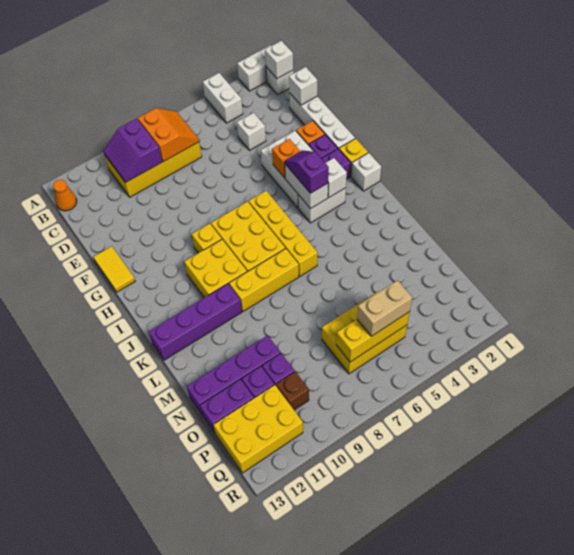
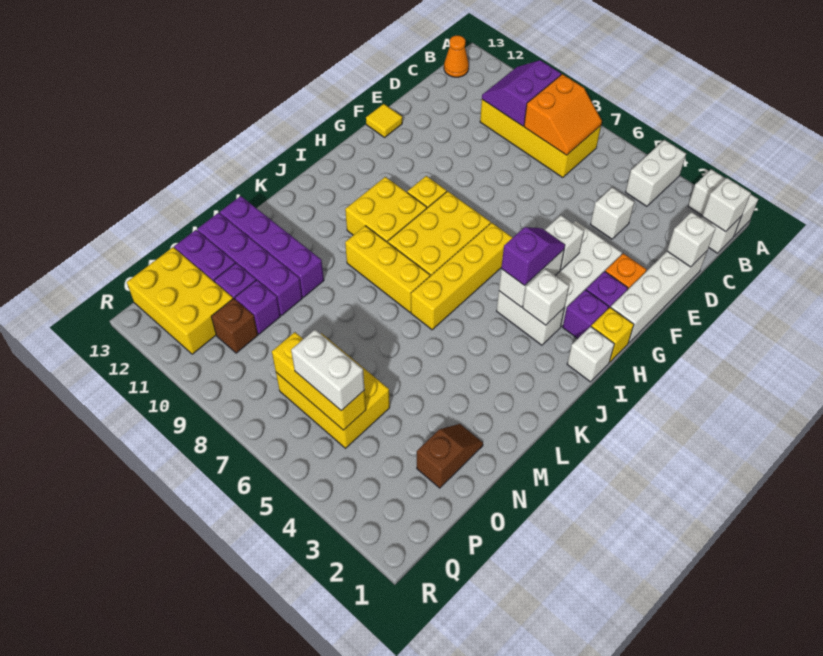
yellow 1x2 tile [94,246,135,292] -> yellow 1x1 tile [366,104,402,137]
orange 1x1 brick [272,139,300,178] -> white 1x1 brick [545,215,584,270]
purple 1x4 brick [149,284,242,360] -> purple 1x4 brick moved to [220,196,324,297]
none -> brown 1x2 slope [417,424,483,488]
tan 1x2 brick [357,280,412,336] -> white 1x2 brick [291,330,365,411]

